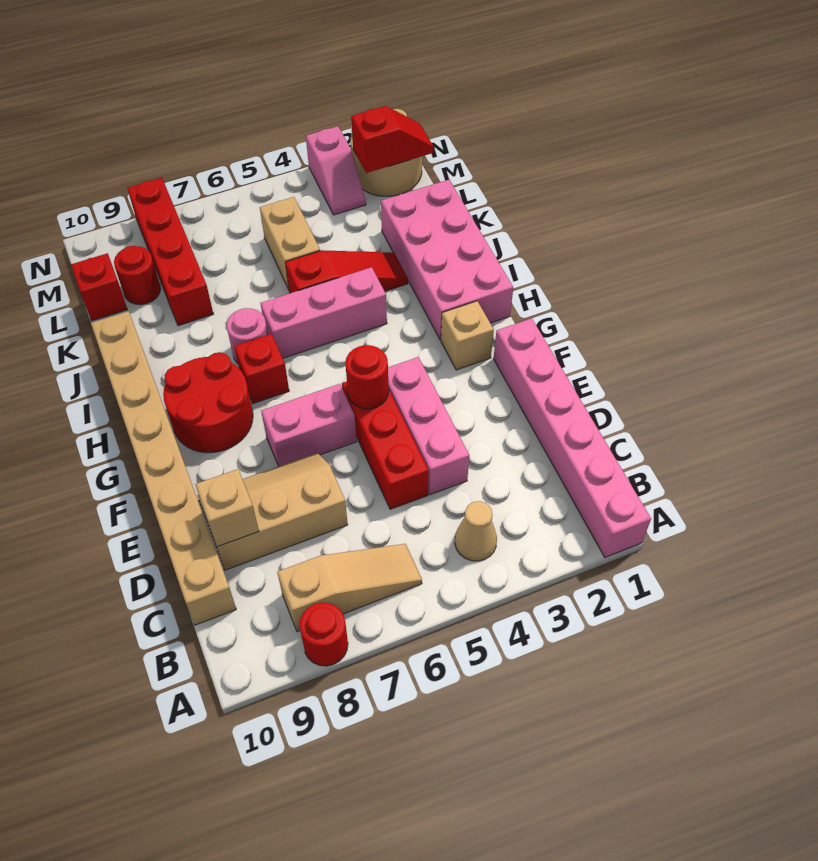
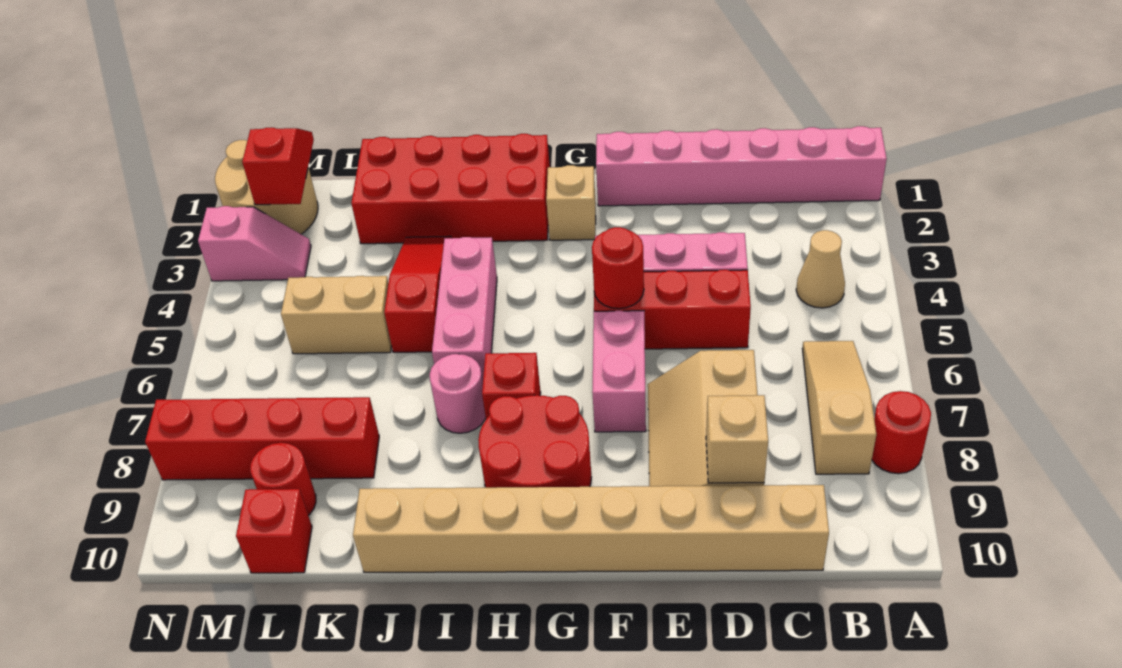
pink 2x4 brick [381,180,513,340] -> red 2x4 brick [351,134,550,244]

